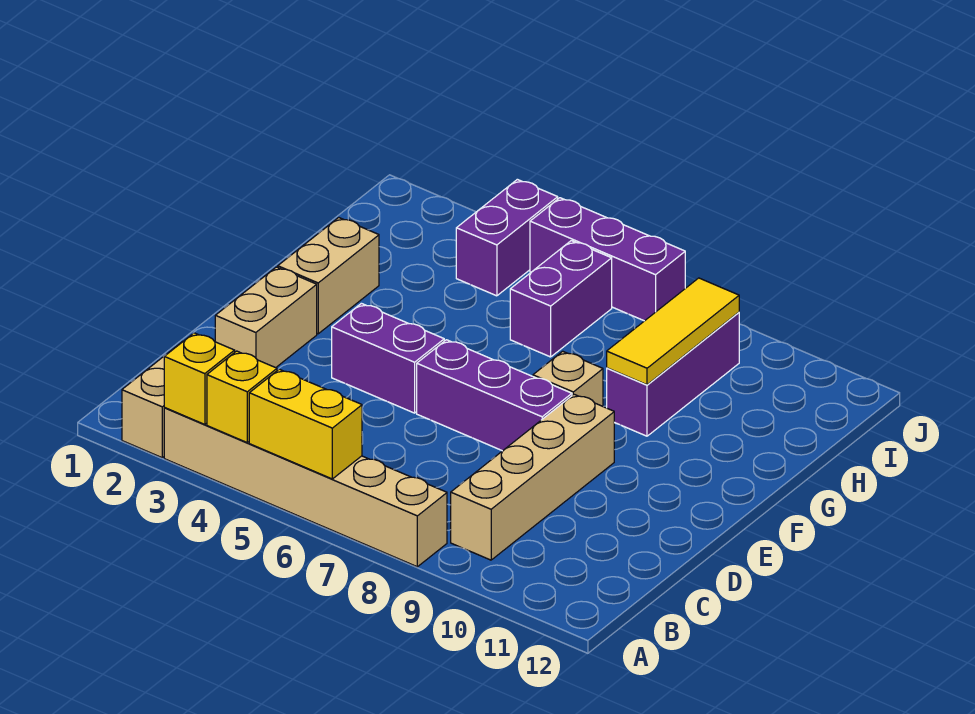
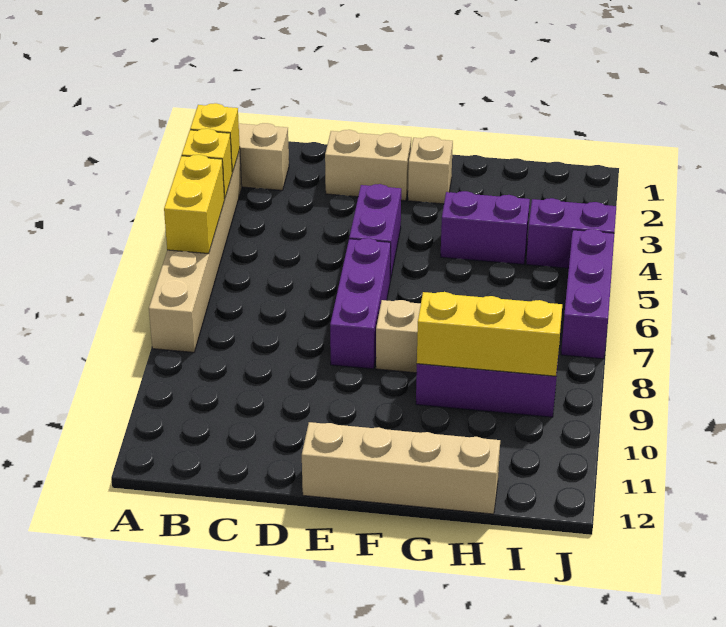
tan 1x4 brick [451,394,614,560] -> tan 1x4 brick moved to [302,422,500,514]
tan 1x2 brick [278,218,379,334] -> tan 1x1 brick [408,136,453,204]
yellow 1x3 tile [607,278,739,385] -> yellow 1x3 brick [417,292,562,376]
purple 1x2 brick [510,241,612,357] -> purple 1x2 brick moved to [441,191,530,264]

